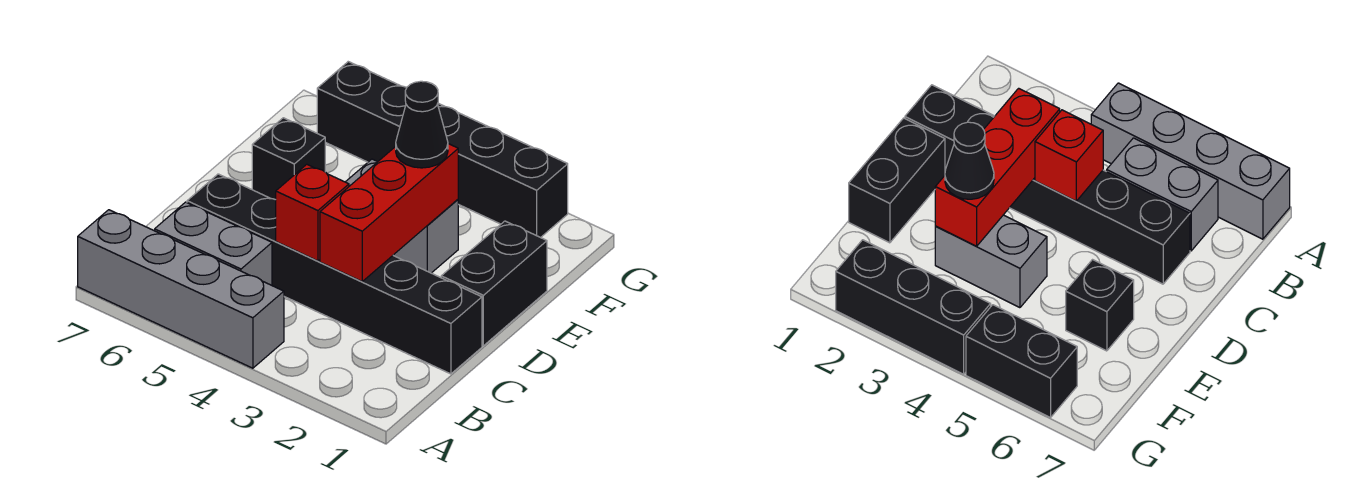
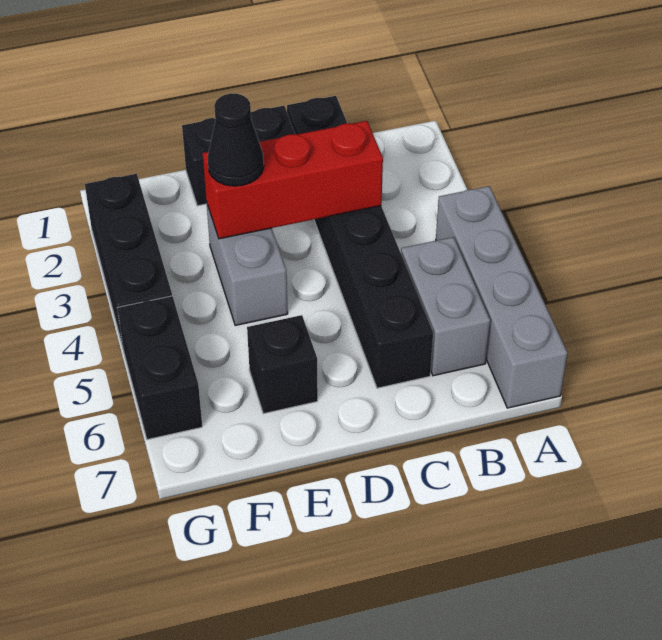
red 1x1 brick [276,164,349,261] -> none

